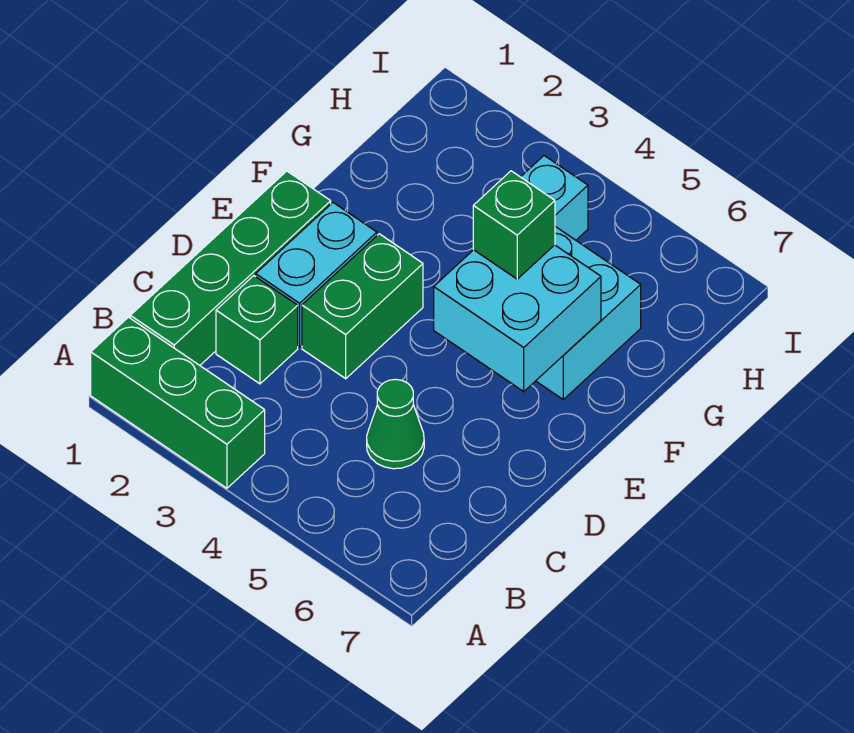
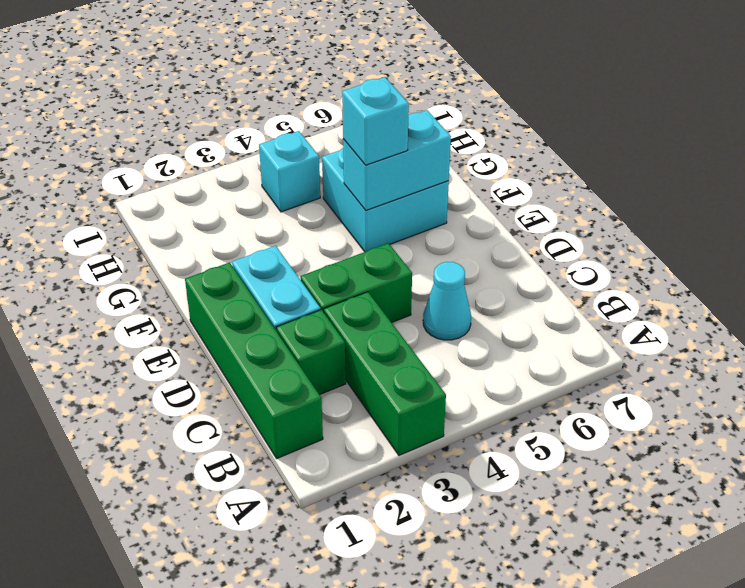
green 1x3 brick [91,317,265,488] -> green 1x3 brick turned to [324,292,446,455]
green 1x1 cone [367,379,424,469] -> cyan 1x1 cone [423,262,471,340]
green 1x2 brick [302,234,423,379] -> green 1x2 brick turned to [300,243,412,323]
cyan 2x2 brick [434,245,601,392] -> cyan 1x2 brick [343,110,451,210]
green 1x1 brick [473,171,555,279] -> cyan 1x1 brick [342,77,409,165]

